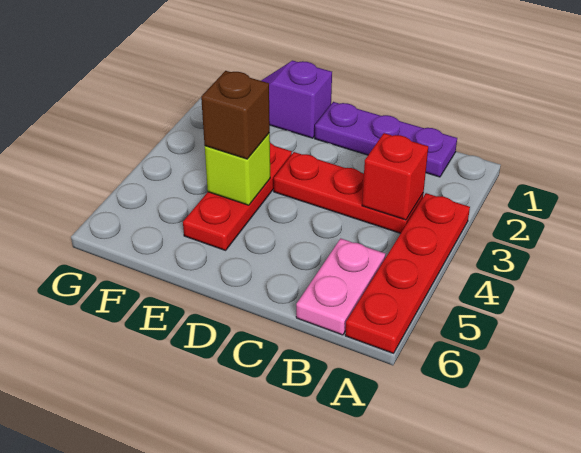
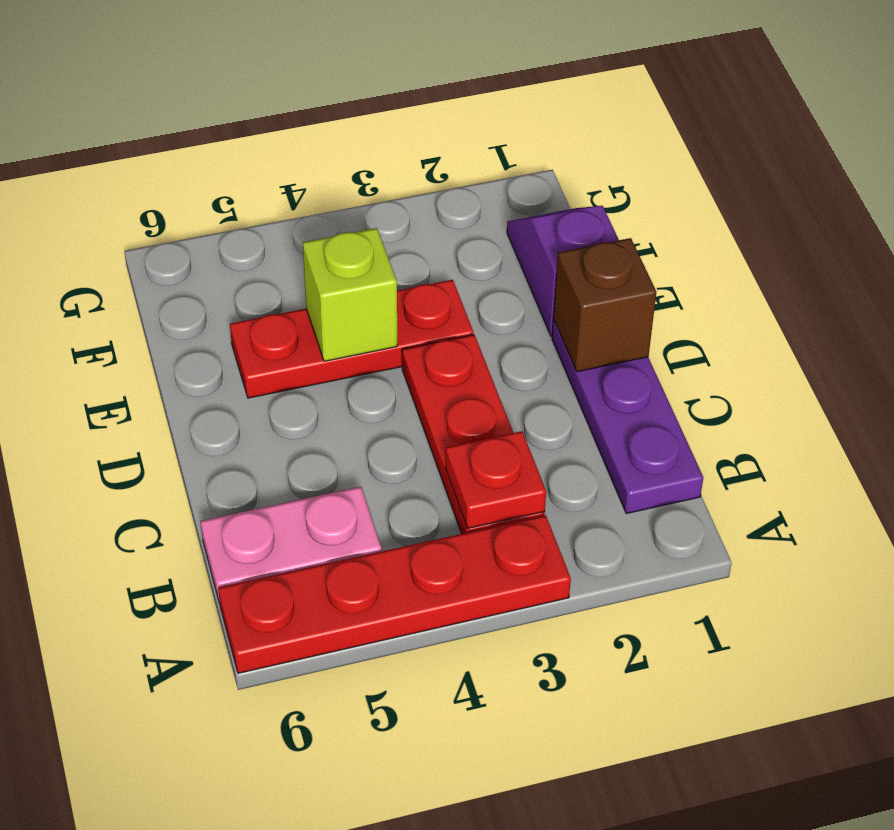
red 1x1 brick [362,133,428,220] -> red 1x1 plate [446,431,546,528]
brown 1x1 brick [201,71,270,159] -> brown 1x1 brick moved to [553,238,656,372]

